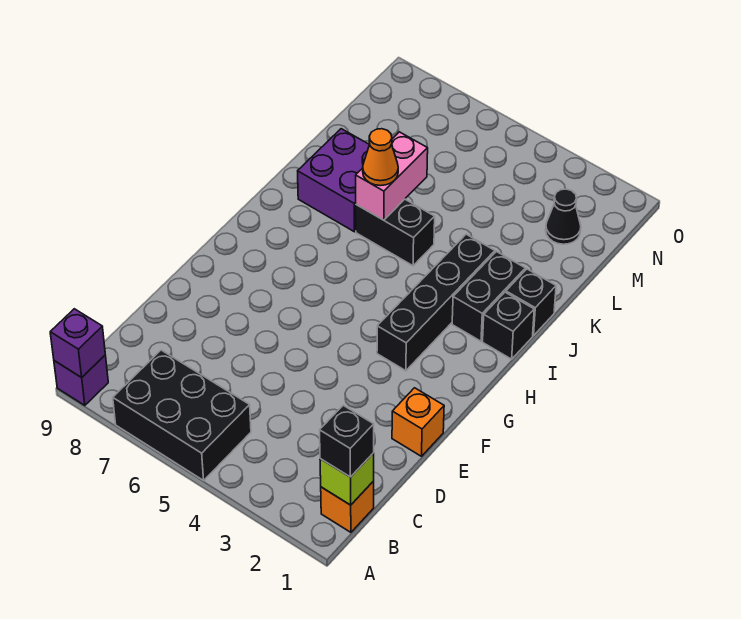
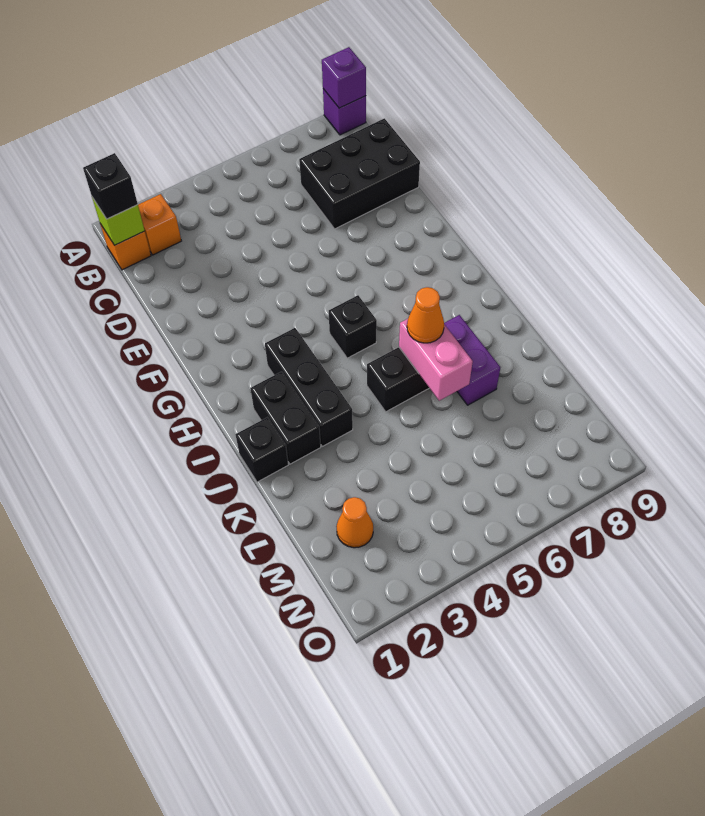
black 2x3 brick [113,350,251,480] -> black 2x3 brick moved to [299,118,420,229]
orange 1x1 brick [392,388,444,456] -> orange 1x1 brick moved to [138,194,181,255]
black 1x4 brick [377,234,495,371] -> black 1x3 brick [265,328,353,446]
black 1x1 brick [483,292,534,359] -> black 1x1 brick moved to [329,295,377,358]
purple 2x2 brick [298,129,369,232] -> purple 1x2 brick [444,315,500,405]
black 1x1 cone [546,189,581,244] -> orange 1x1 cone [336,497,373,548]

